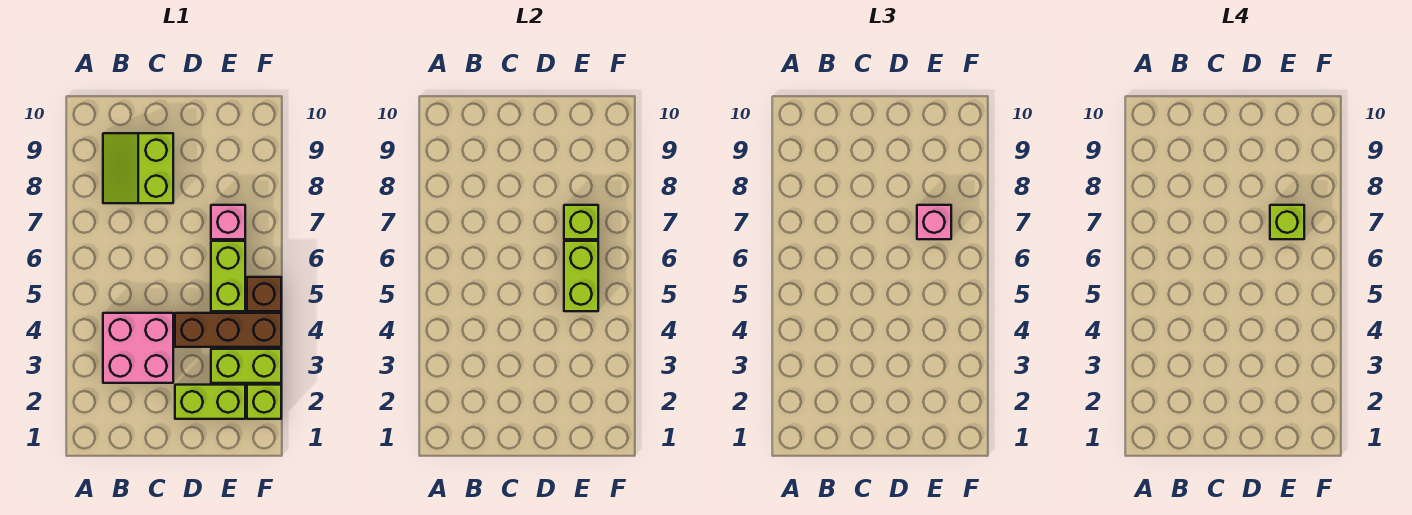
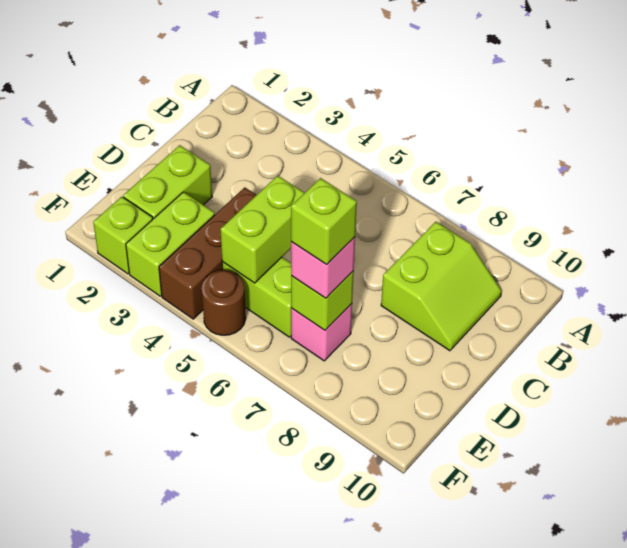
pink 2x2 brick [103,313,173,383] -> none
lime 2x2 slope [103,133,173,203] -> lime 2x2 slope turned to [381,222,502,351]
lime 1x2 brick [564,241,598,311] -> lime 1x2 brick turned to [220,176,304,283]
brown 1x1 brick [247,277,281,311] -> brown 1x1 round brick [202,270,246,335]

